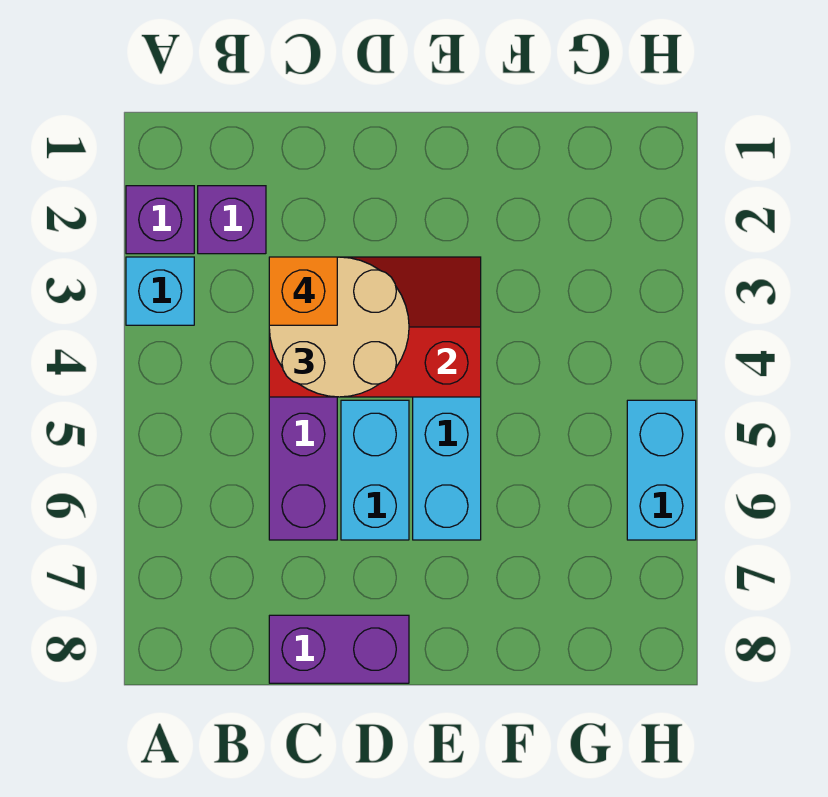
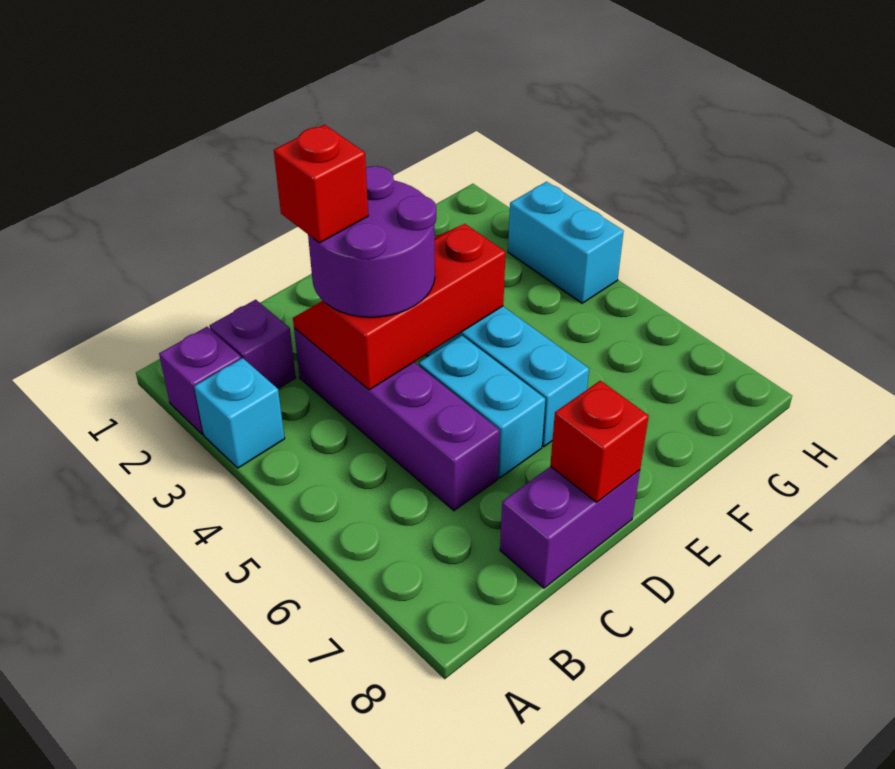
tan 2x2 round brick [269,257,409,397] -> purple 2x2 round brick [308,166,436,317]
orange 1x1 brick [269,257,337,325] -> red 1x1 brick [274,125,368,243]
none -> red 1x1 brick [550,381,649,502]
cyan 1x2 brick [627,400,696,540] -> cyan 1x2 brick moved to [508,182,624,303]

